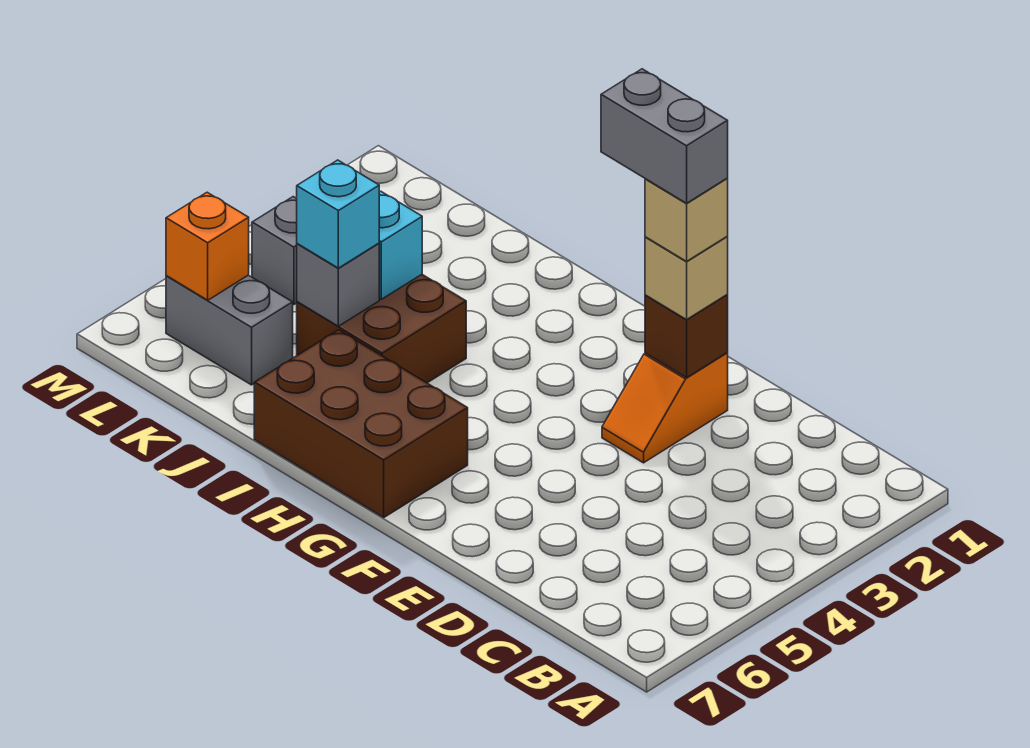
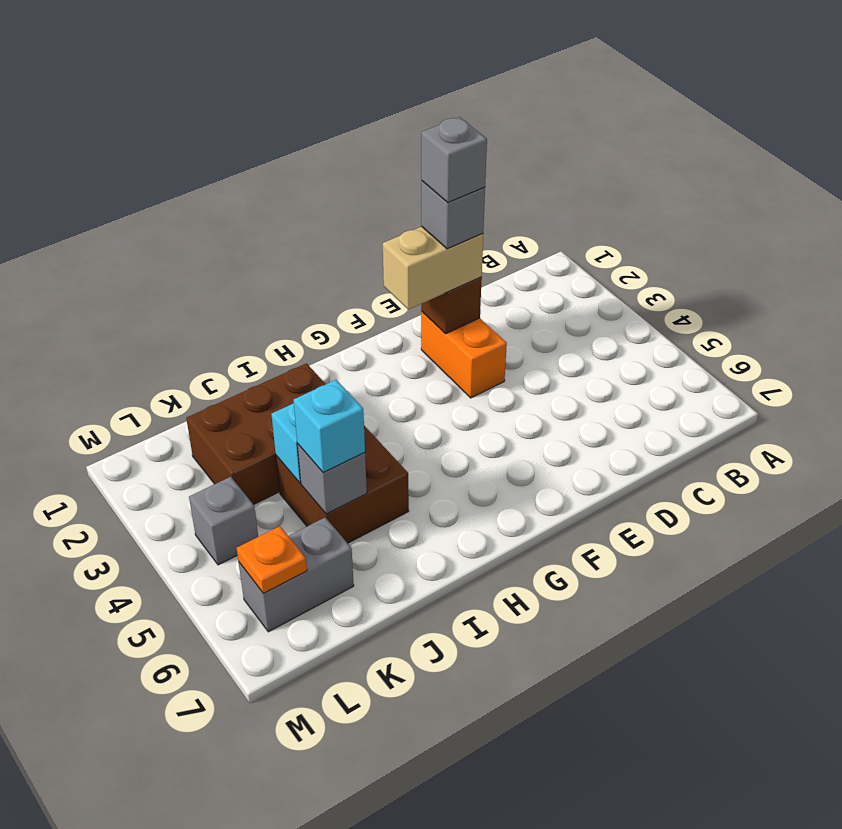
orange 1x2 slope [602,353,728,463] -> orange 1x2 brick [421,312,507,398]
tan 1x1 brick [645,237,728,320] -> tan 1x2 brick [383,227,483,309]
tan 1x1 brick [645,179,728,261] -> grey 1x1 brick [421,181,485,249]
grey 1x2 brick [601,69,728,203] -> grey 1x1 brick [421,117,487,203]
brown 2x3 brick [254,330,468,517] -> brown 2x3 brick moved to [186,363,326,505]
orange 1x1 brick [166,192,249,300] -> orange 1x1 plate [237,526,307,594]

